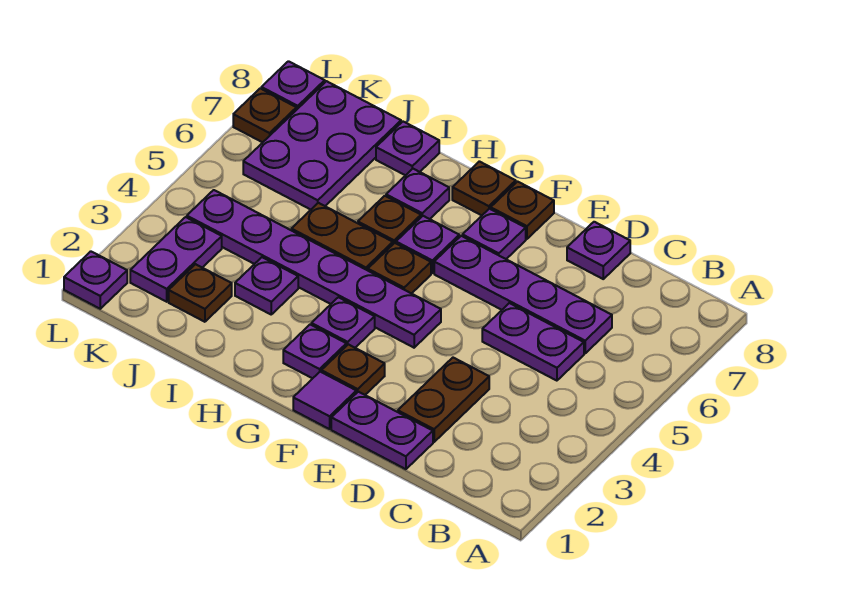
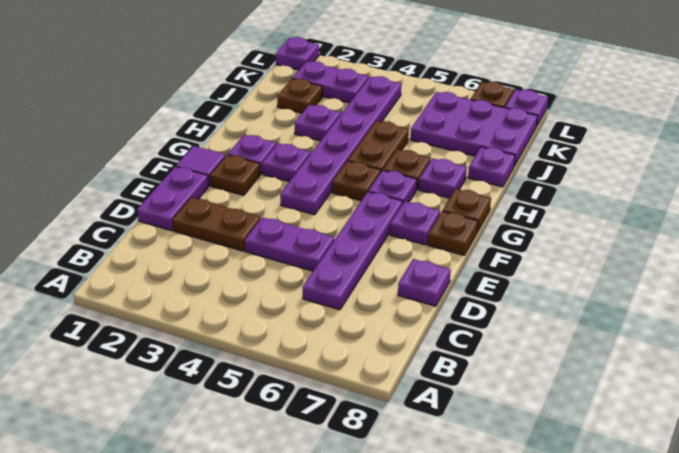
purple 1x2 plate [482,303,584,381] -> purple 1x2 plate turned to [245,217,334,271]

